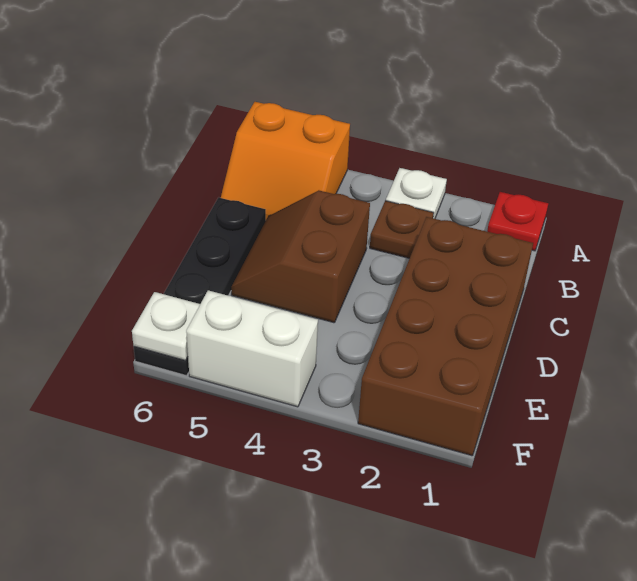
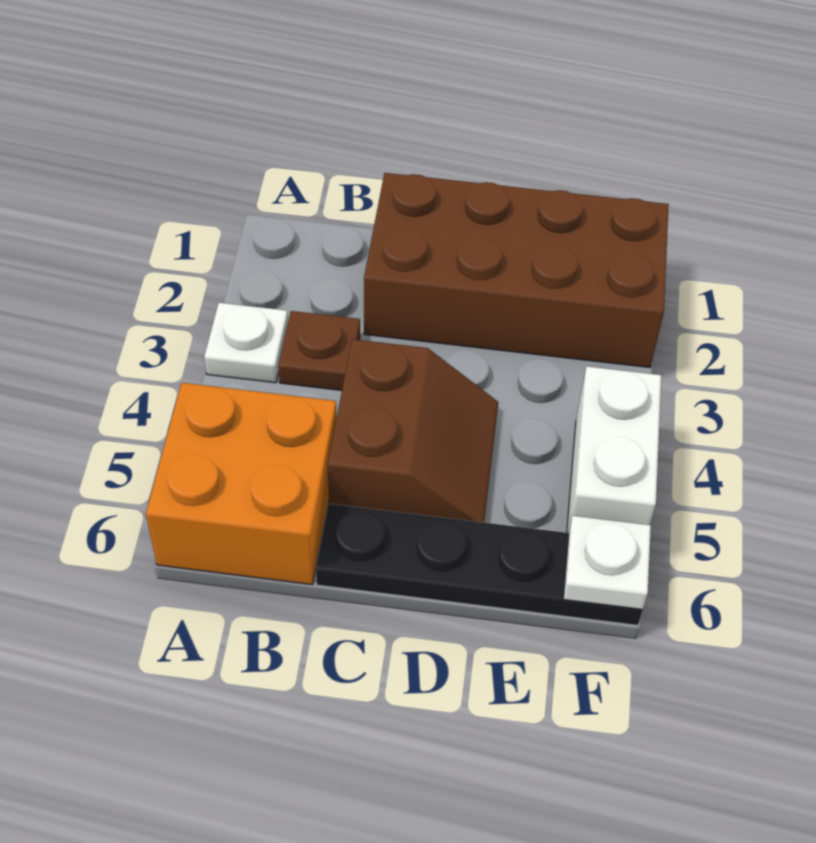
red 1x1 plate [487,192,548,251] -> none
orange 2x2 slope [221,102,350,219] -> orange 2x2 brick [146,383,337,585]
brown 2x2 slope [231,191,370,323] -> brown 2x2 slope turned to [328,339,498,522]

